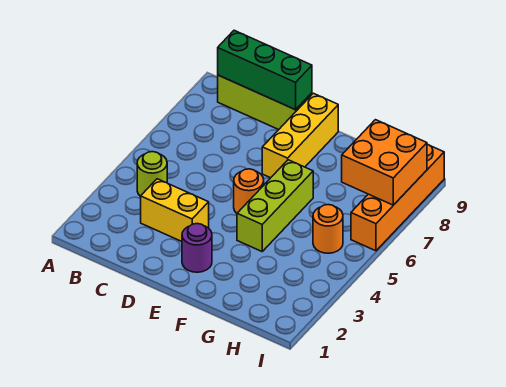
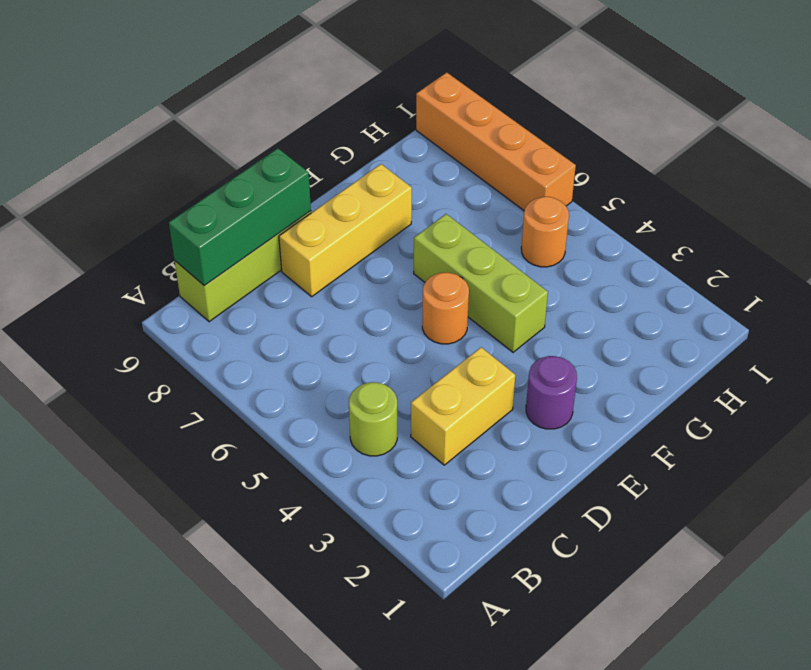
yellow 1x3 brick [262,93,338,178] -> yellow 1x3 brick turned to [279,164,412,297]
orange 2x2 brick [342,120,427,205] -> none

